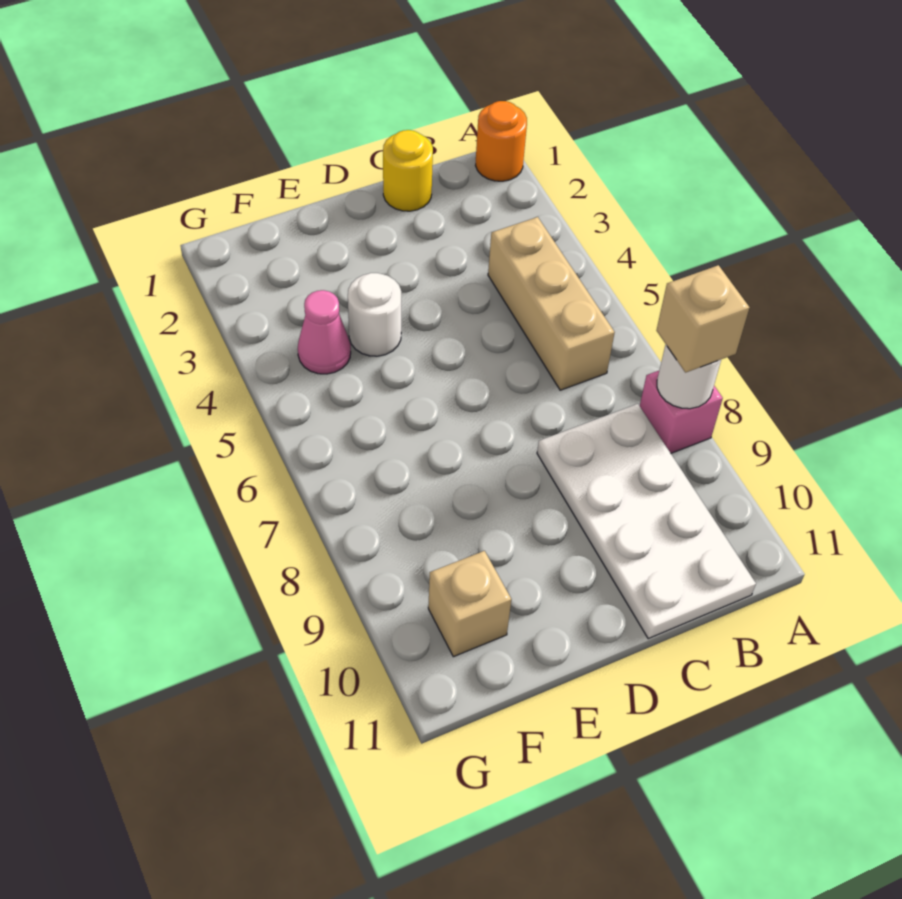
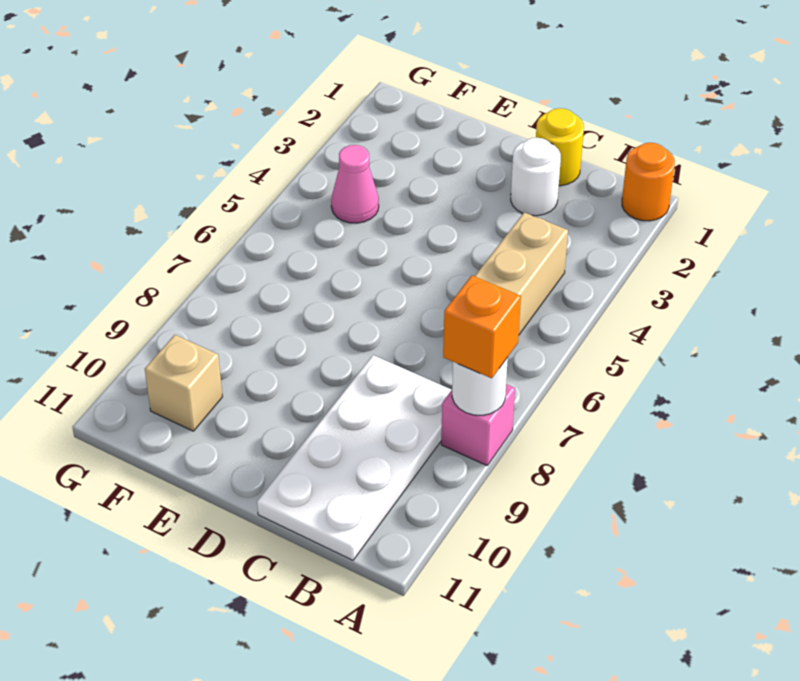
tan 1x1 brick [656,265,750,372] -> orange 1x1 brick [443,276,521,378]
white 1x1 round brick [348,273,401,356] -> white 1x1 round brick moved to [511,138,561,216]

